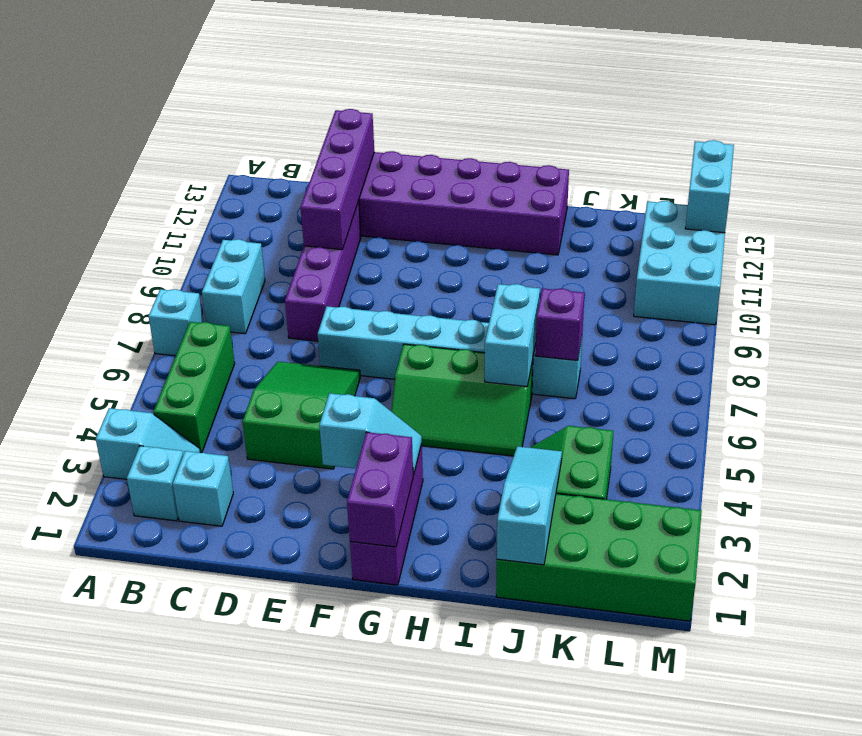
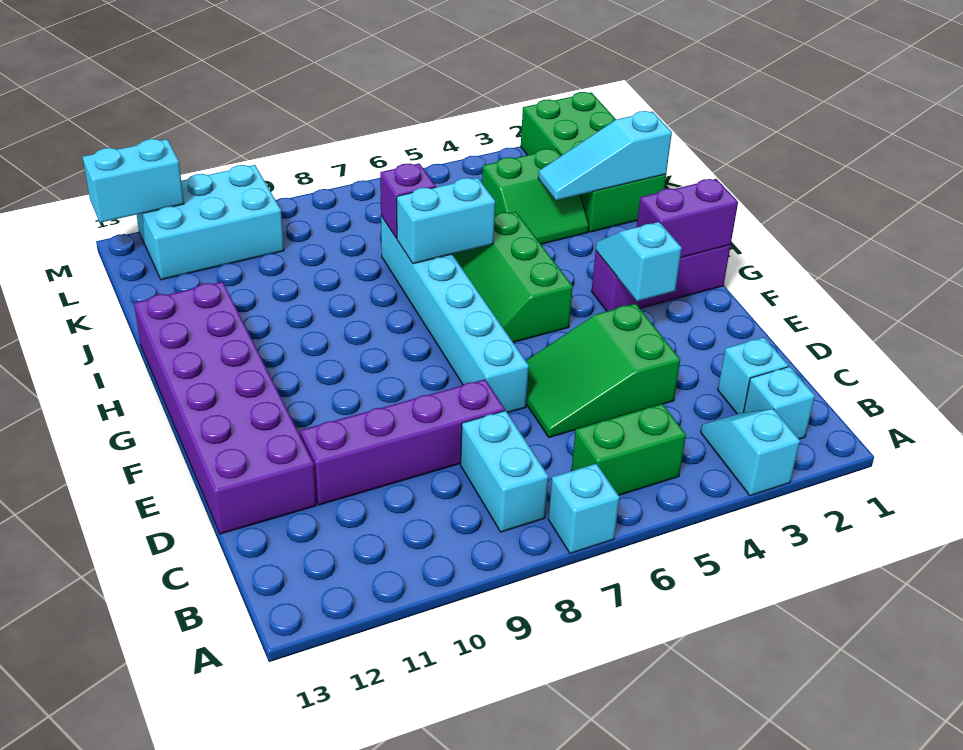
green 1x3 brick [154,322,235,453] -> green 1x2 brick [571,404,686,495]
cyan 1x2 brick [202,239,265,334] -> cyan 1x2 brick turned to [461,411,549,532]
purple 1x4 brick [300,109,374,250] -> none
green 2x3 slope [391,344,533,456] -> green 2x3 slope turned to [452,212,573,342]

